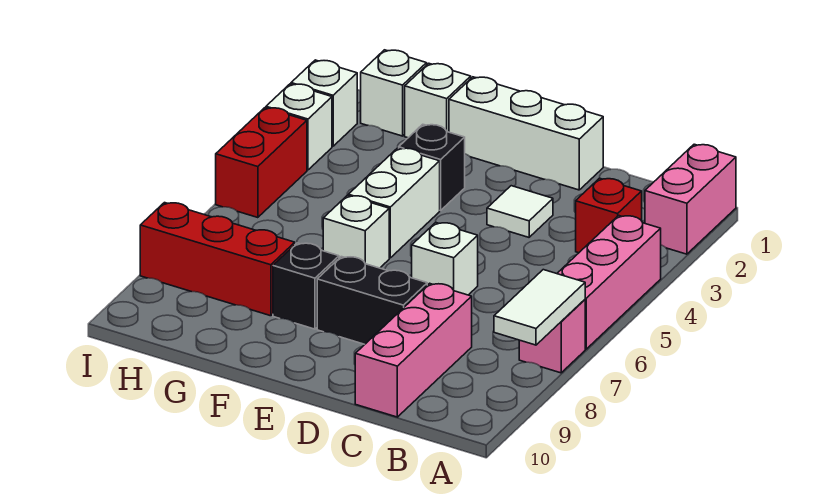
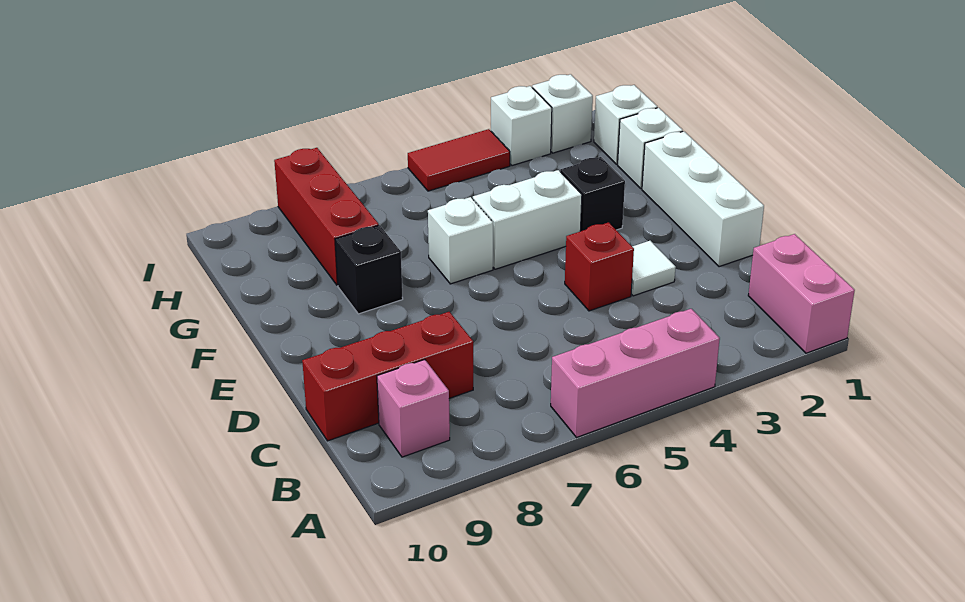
pink 1x2 brick [645,144,736,254] -> pink 1x2 brick turned to [748,234,855,353]
pink 1x1 brick [519,300,585,373] -> pink 1x1 brick moved to [377,360,450,457]
white 1x2 tile [494,270,585,345] -> none
red 1x1 brick [576,178,642,253] -> red 1x1 brick moved to [565,222,634,311]
pink 1x3 brick [355,283,472,417] -> red 1x3 brick [302,312,473,441]
white 1x1 brick [412,223,478,295] -> none
black 1x2 brick [317,257,427,344] -> none
red 1x2 brick [216,108,307,218] -> red 1x2 tile [408,129,510,191]

